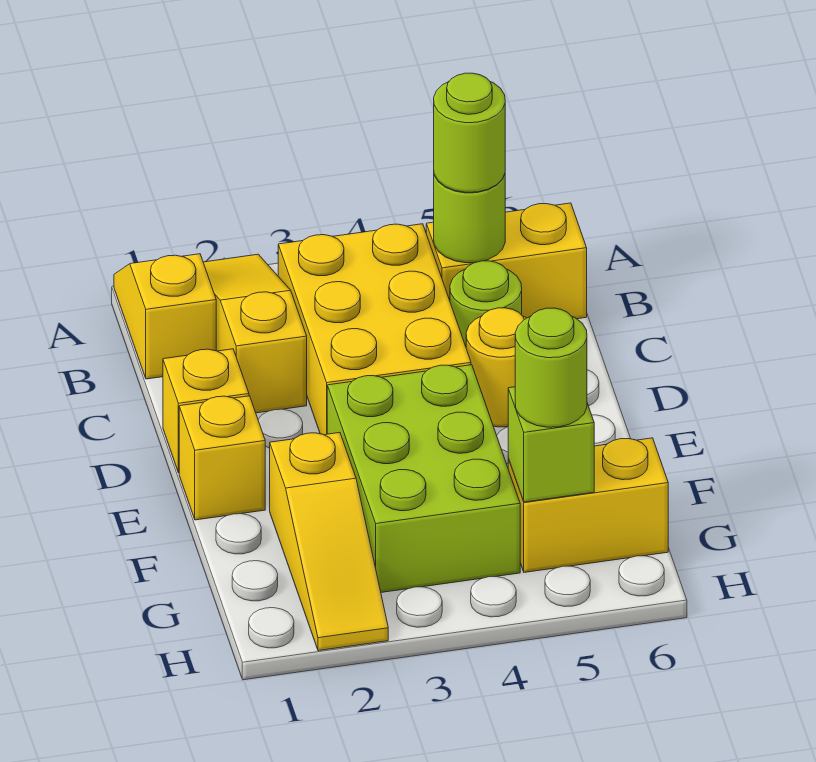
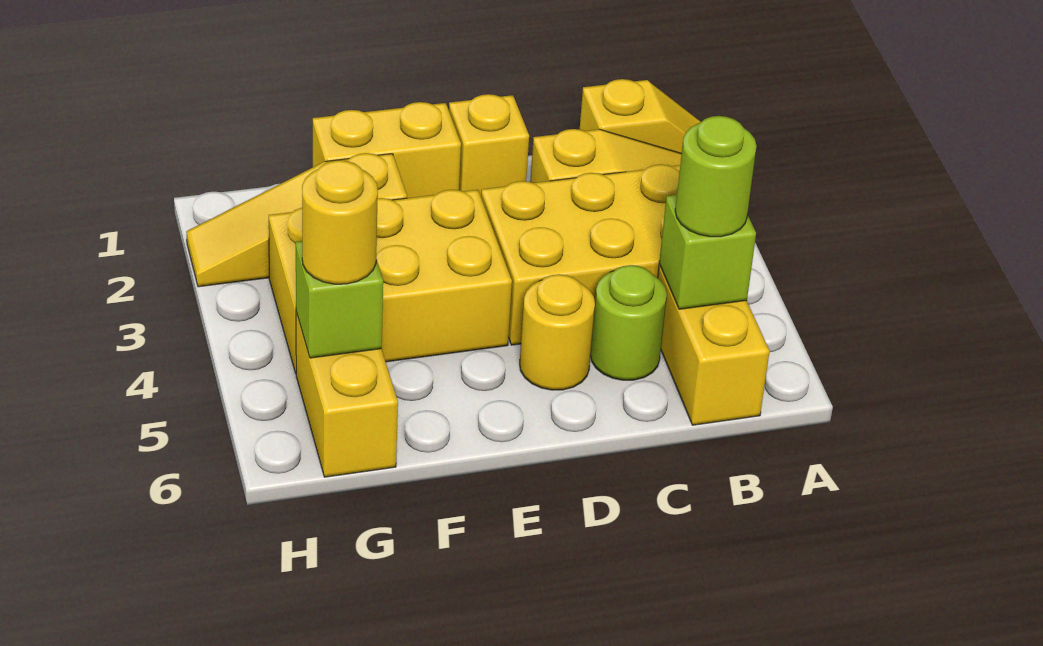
lime 1x1 round brick [434,174,505,263] -> lime 1x1 brick [659,195,756,309]
yellow 1x1 brick [179,396,265,520] -> yellow 1x2 brick [313,102,461,198]
lime 2x3 brick [327,365,520,592] -> yellow 2x3 brick [269,190,512,373]
lime 1x1 round brick [515,308,587,427] -> yellow 1x1 round brick [302,160,378,284]

